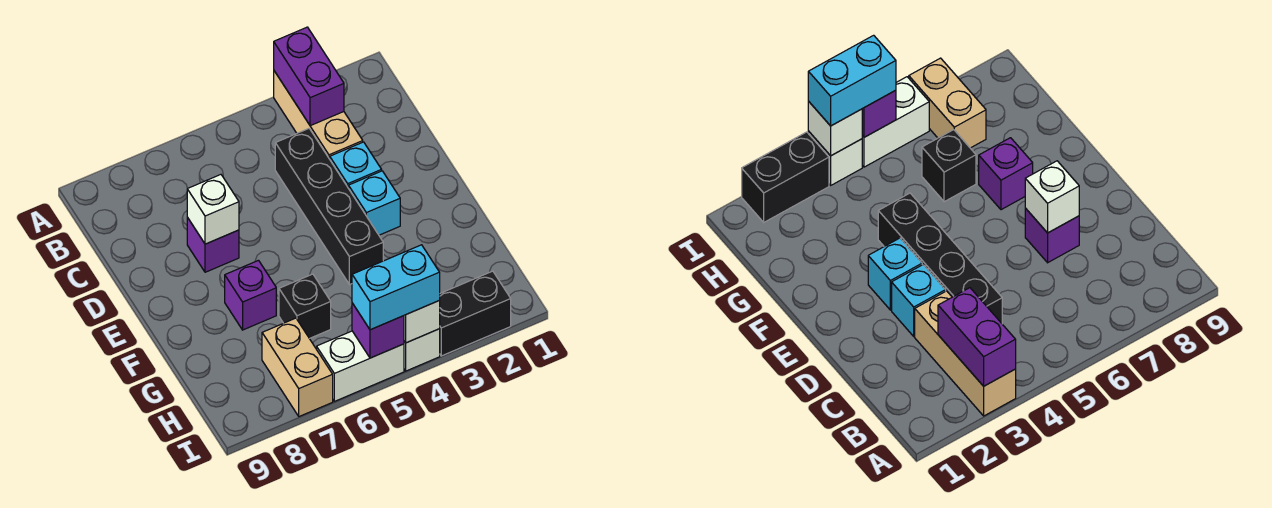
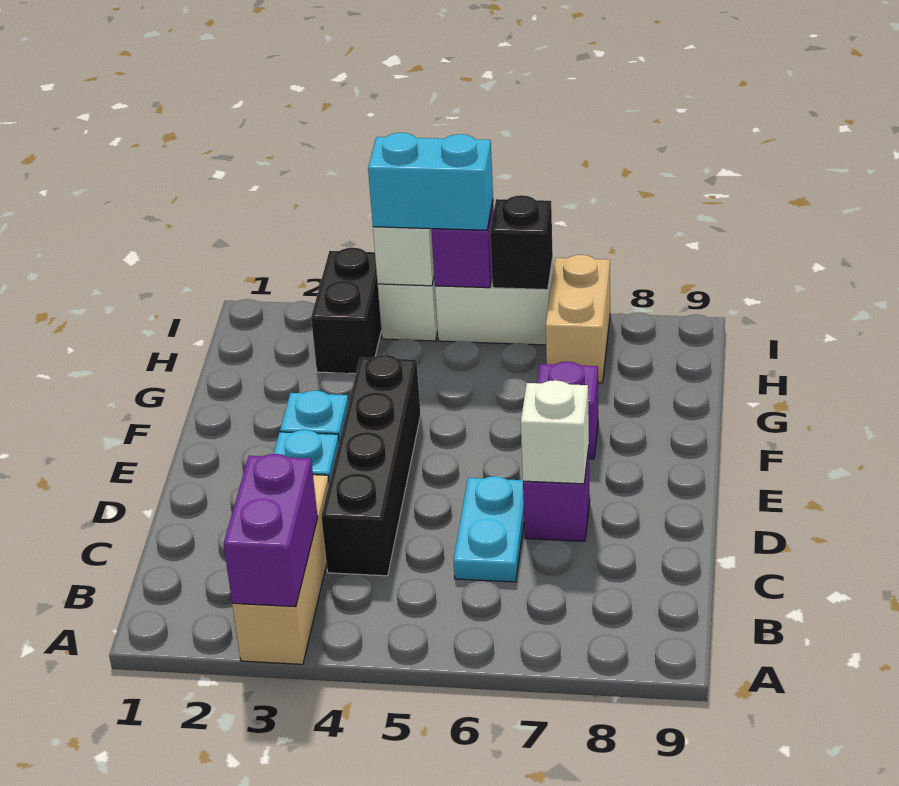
none -> cyan 1x2 plate [454,476,524,582]
black 1x1 brick [279,274,331,339] -> black 1x1 brick moved to [490,195,553,290]
black 1x2 brick [439,271,511,356] -> black 1x2 brick turned to [311,248,381,374]

